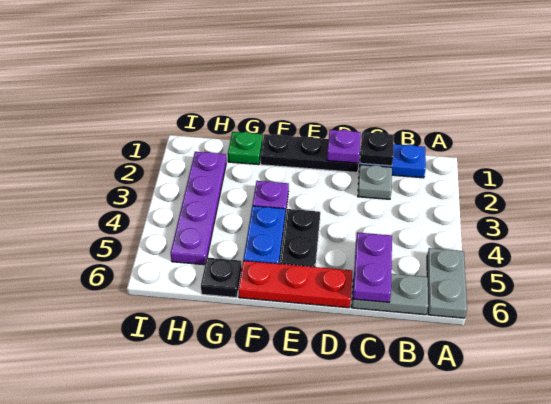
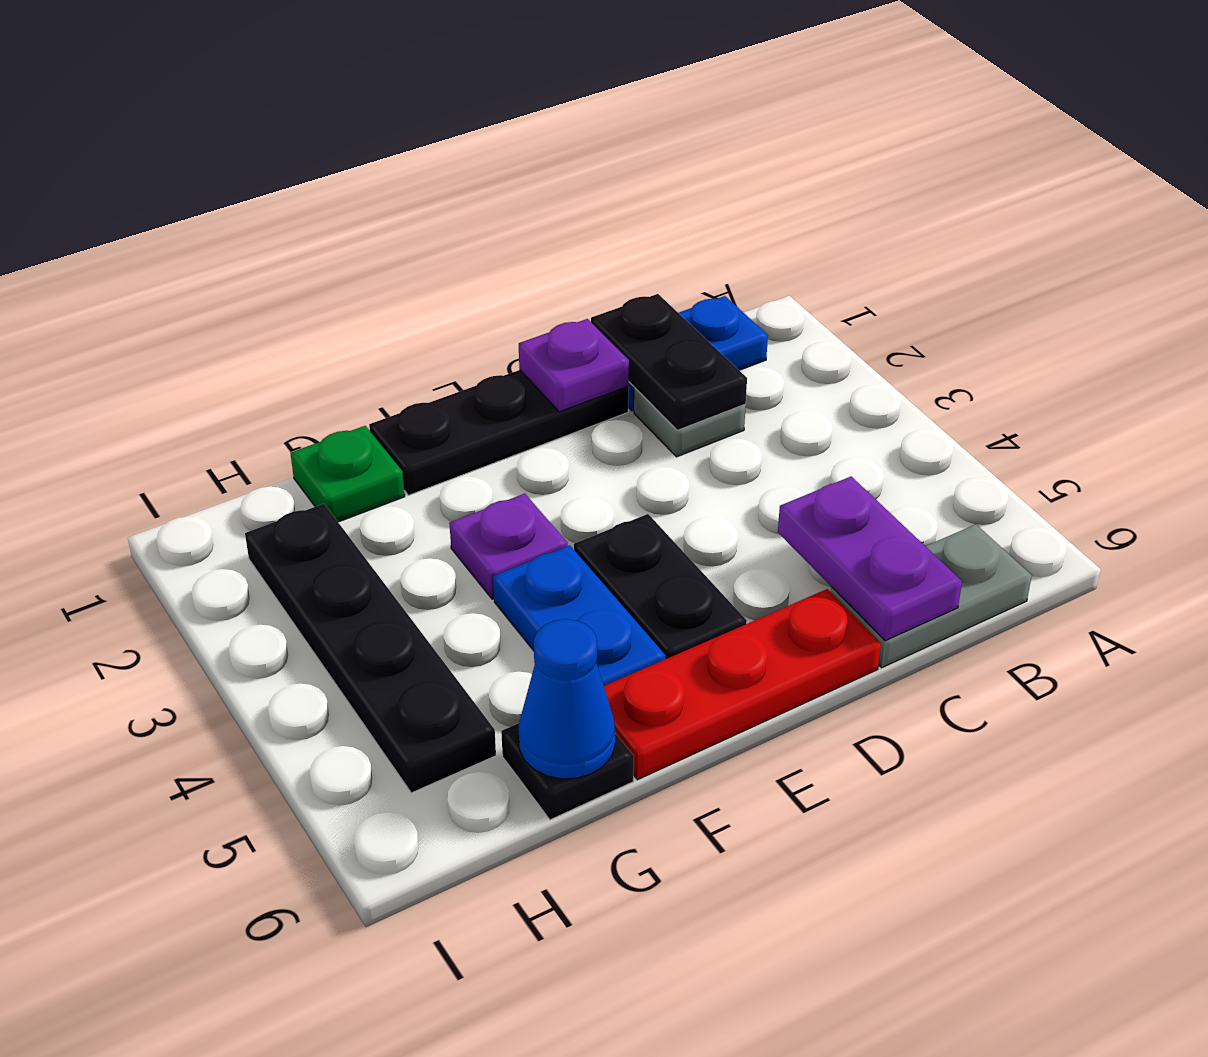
grey 1x2 plate [427,248,467,318] -> none
black 1x1 plate [360,132,394,166] -> black 1x2 plate [591,294,747,430]
none -> blue 1x1 cone [518,619,615,779]
purple 1x4 plate [170,152,226,265] -> black 1x4 plate [245,504,496,793]

